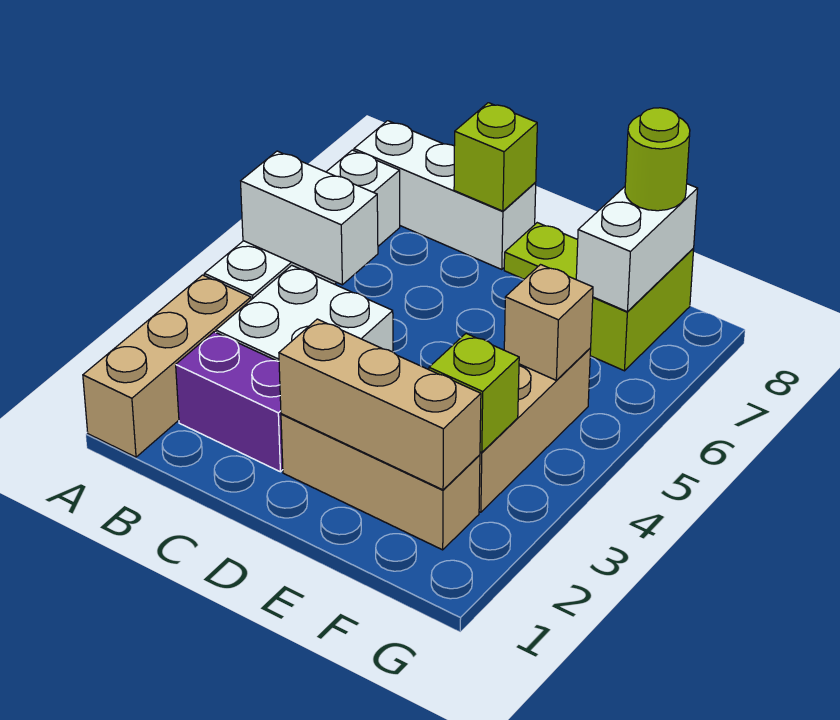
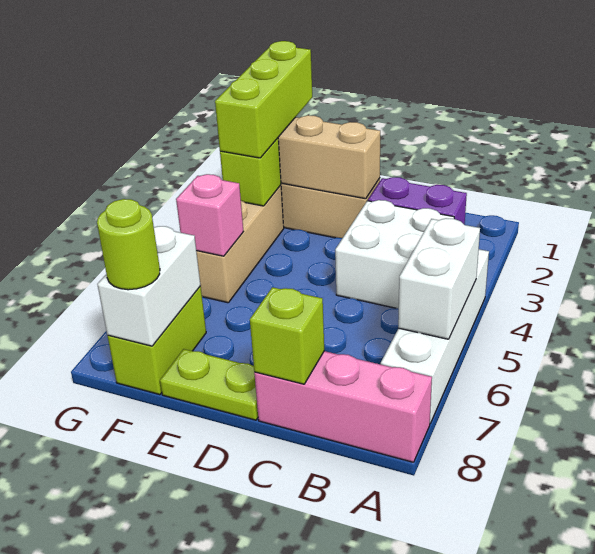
tan 1x3 brick [83,275,251,457] -> none
white 1x2 brick [241,151,378,285] -> white 1x2 brick turned to [398,218,480,339]
white 1x3 brick [354,121,536,269] -> pink 1x3 brick [254,351,432,462]
none -> lime 1x3 brick [215,41,312,158]
tan 1x1 brick [504,265,593,380] -> pink 1x1 brick [176,174,244,256]

